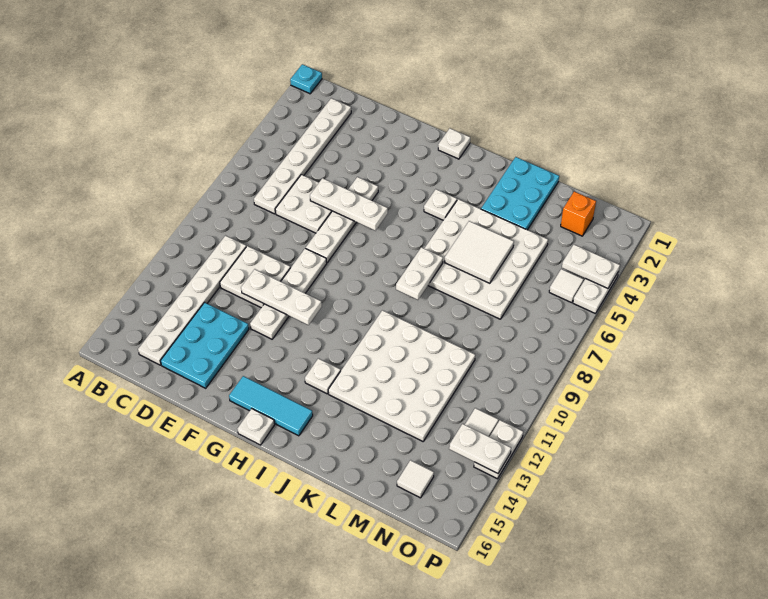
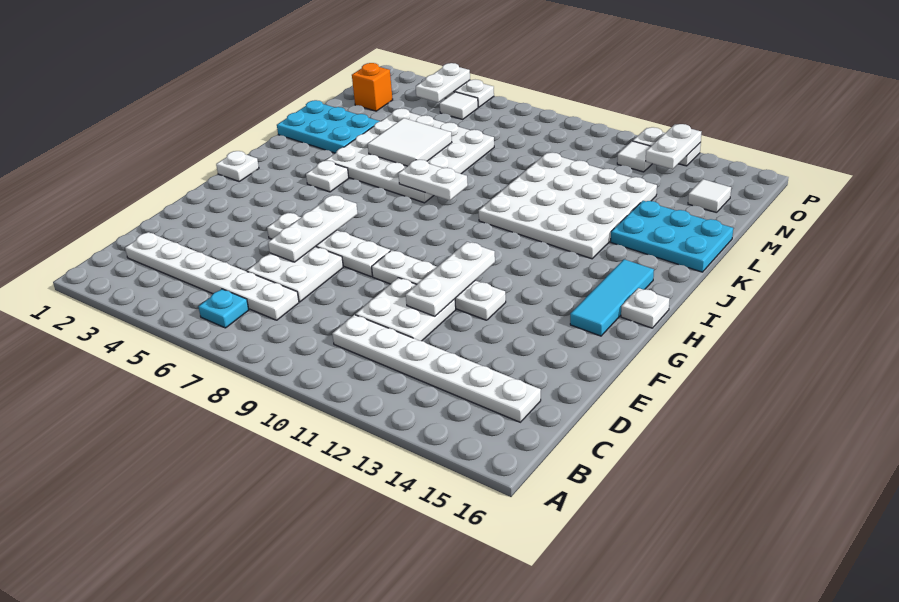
cyan 1x1 plate [290,64,322,94] -> cyan 1x1 plate moved to [198,289,249,328]
cyan 2x3 plate [161,302,249,388] -> cyan 2x3 plate moved to [611,201,733,272]
white 1x1 plate [305,358,341,394] -> none

